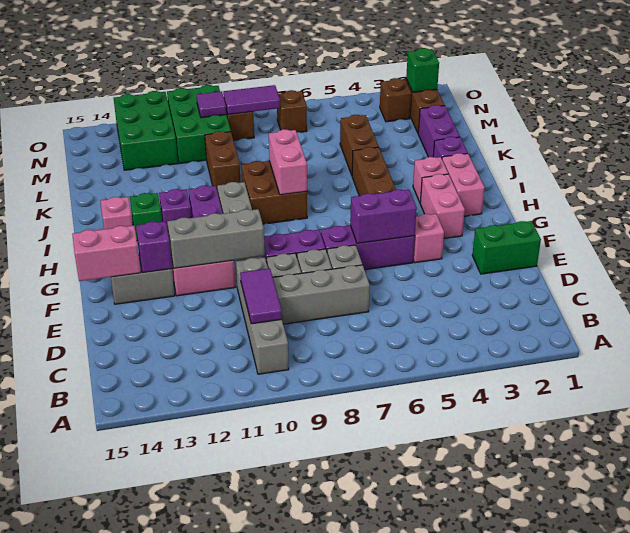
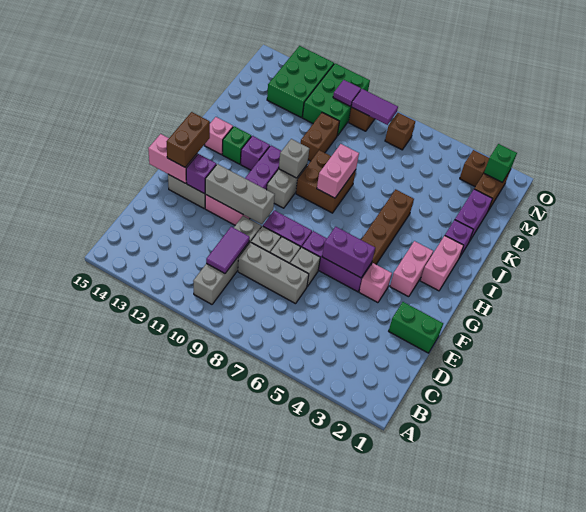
pink 1x1 brick [413,157,448,202] -> none
none -> grey 1x1 brick [279,139,309,178]
brown 1x2 brick [340,115,379,175] -> brown 1x2 brick moved to [167,112,210,167]

